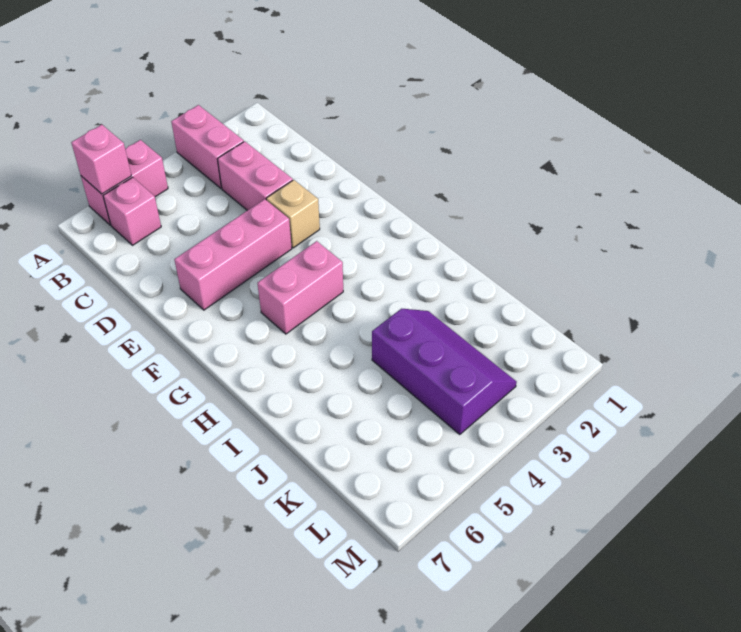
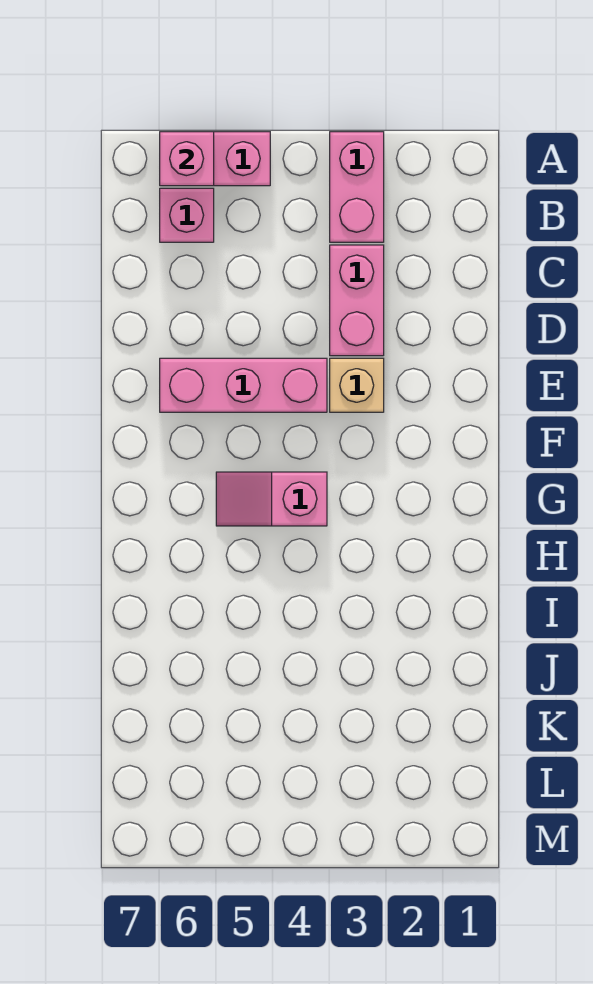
pink 1x2 brick [257,241,343,334] -> pink 1x2 slope [216,472,327,526]
purple 2x3 slope [372,309,517,434] -> none

